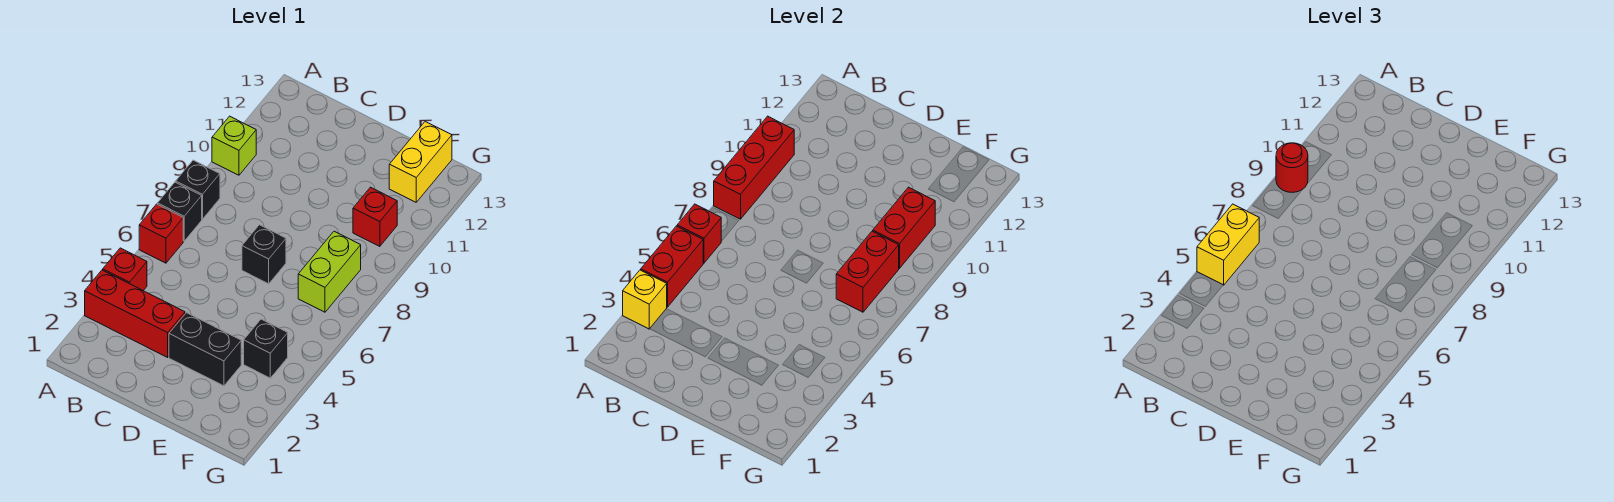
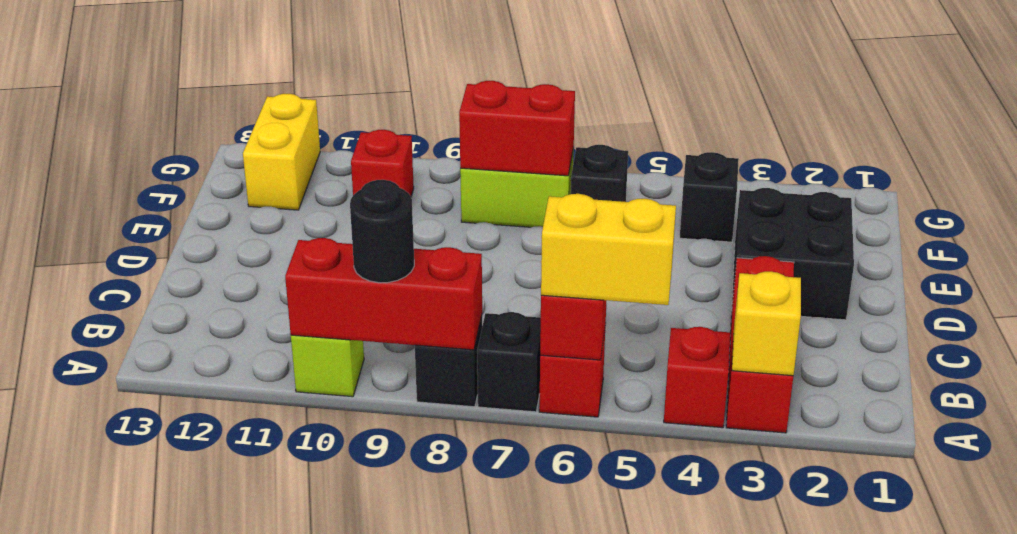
red 1x2 brick [641,226,703,307] -> none
red 1x1 round brick [1276,143,1308,192] -> black 1x1 round brick [350,180,414,283]
black 1x2 brick [169,313,241,386] -> black 2x2 brick [732,188,854,320]
black 1x1 brick [242,225,286,284] -> black 1x1 brick moved to [571,145,628,202]
red 1x2 brick [873,187,935,268] -> none
yellow 1x2 brick [389,122,452,202] -> yellow 1x2 brick turned to [243,94,320,210]

